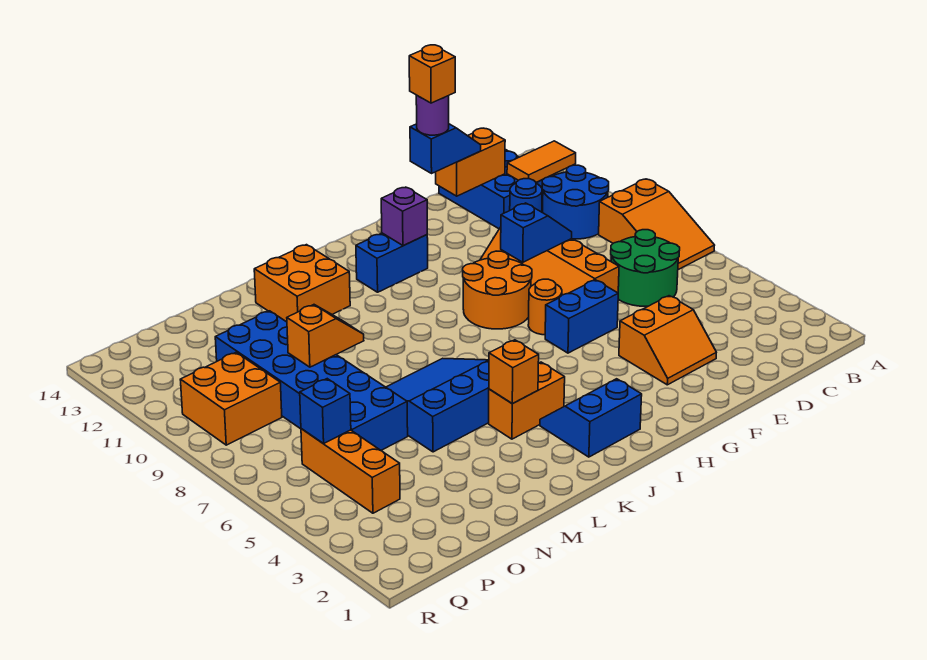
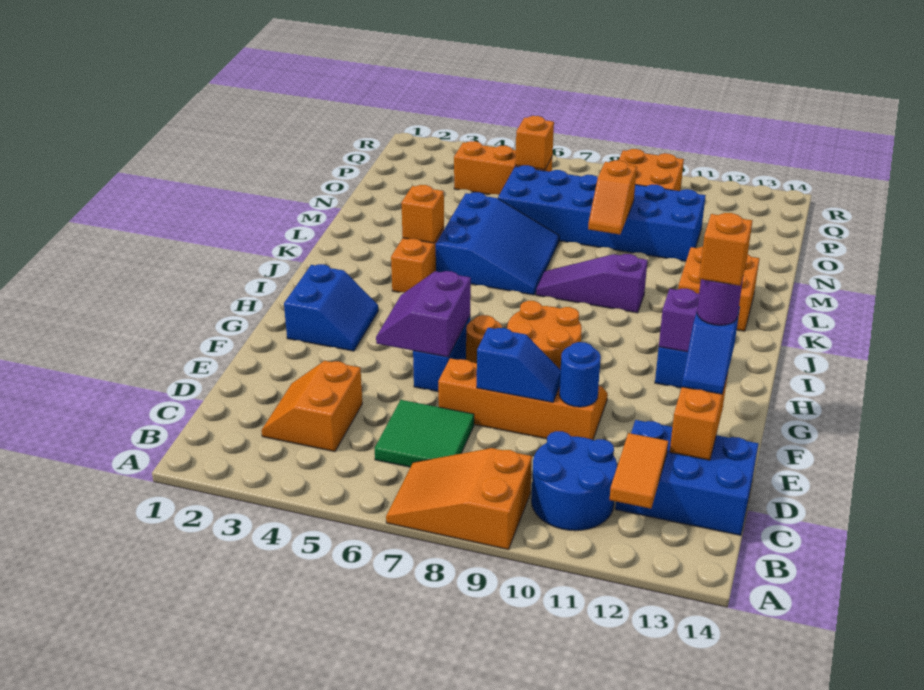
green 2x2 round brick [611,230,680,306] -> green 2x2 tile [374,400,474,467]
orange 2x2 slope [619,296,716,385] -> orange 2x2 slope moved to [262,361,362,452]
blue 1x2 slope [501,203,572,262] -> blue 1x2 slope turned to [477,328,561,402]
none -> purple 2x2 slope [376,271,471,357]
blue 2x2 slope [540,379,642,457] -> blue 2x2 slope moved to [284,264,378,351]
none -> purple 1x3 slope [536,254,648,313]
blue 1x1 brick [300,379,351,444] -> orange 1x1 brick [515,116,554,170]

